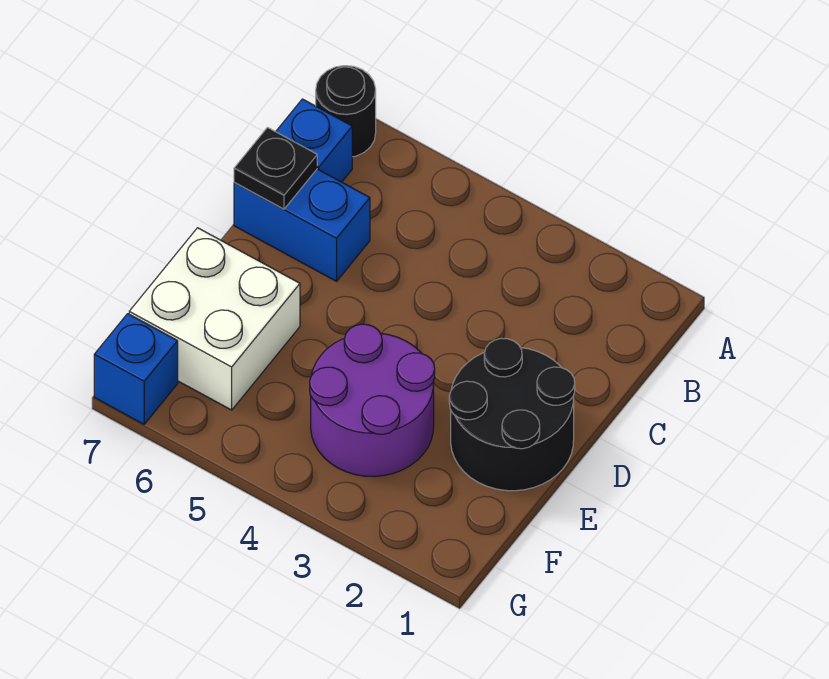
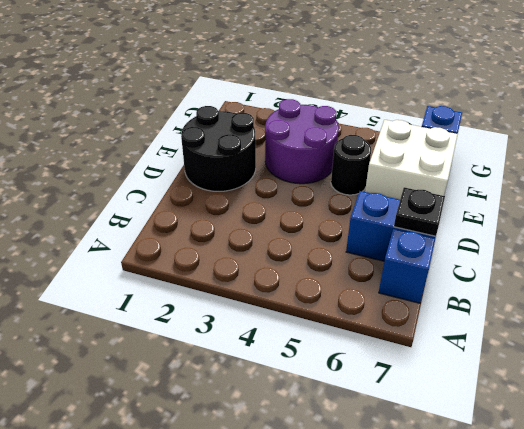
black 1x1 round brick [316,66,376,157] -> black 1x1 round brick moved to [331,135,371,195]

